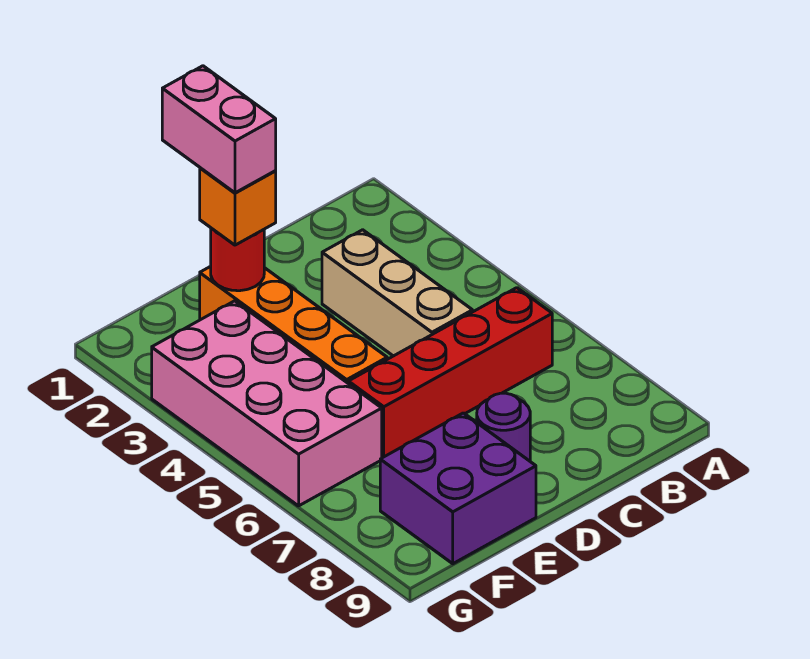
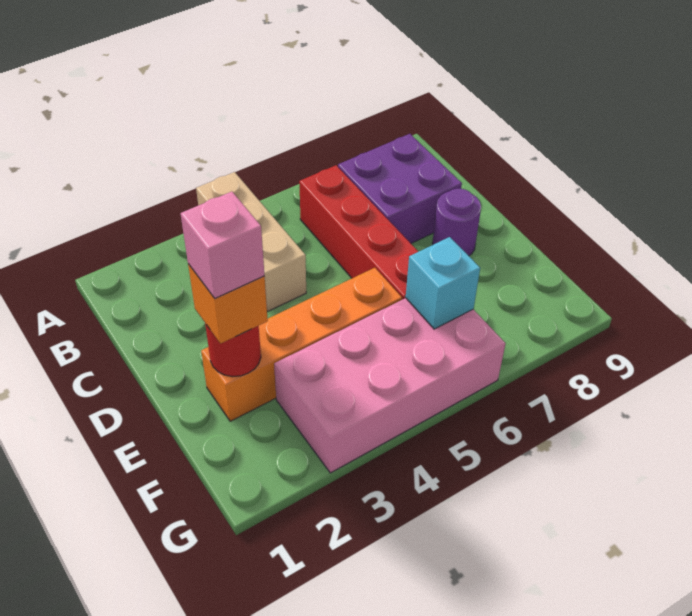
tan 1x3 brick [322,230,473,356] -> tan 1x3 brick turned to [196,172,306,311]
pink 1x2 brick [162,66,276,193] -> pink 1x1 brick [181,192,265,298]
purple 2x2 brick [380,413,536,564] -> purple 2x2 brick moved to [338,134,462,243]
none -> cyan 1x1 brick [406,237,480,329]

